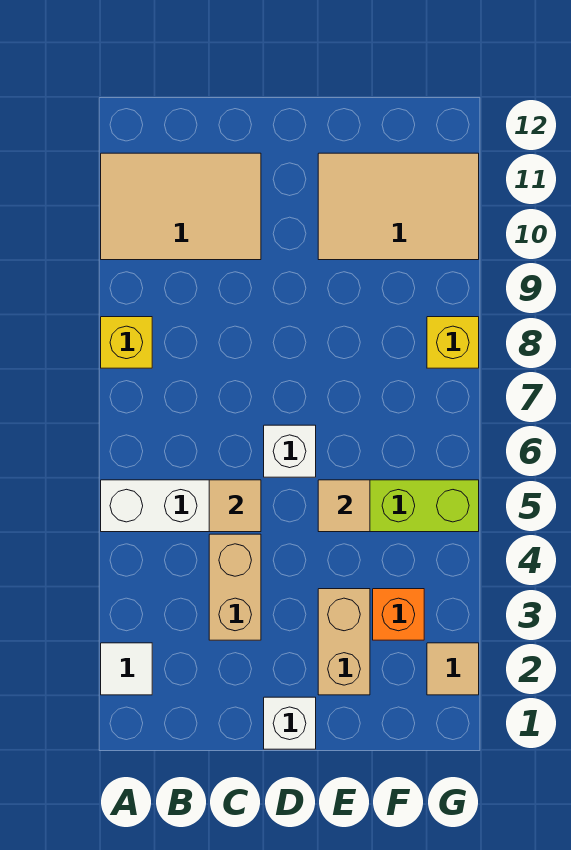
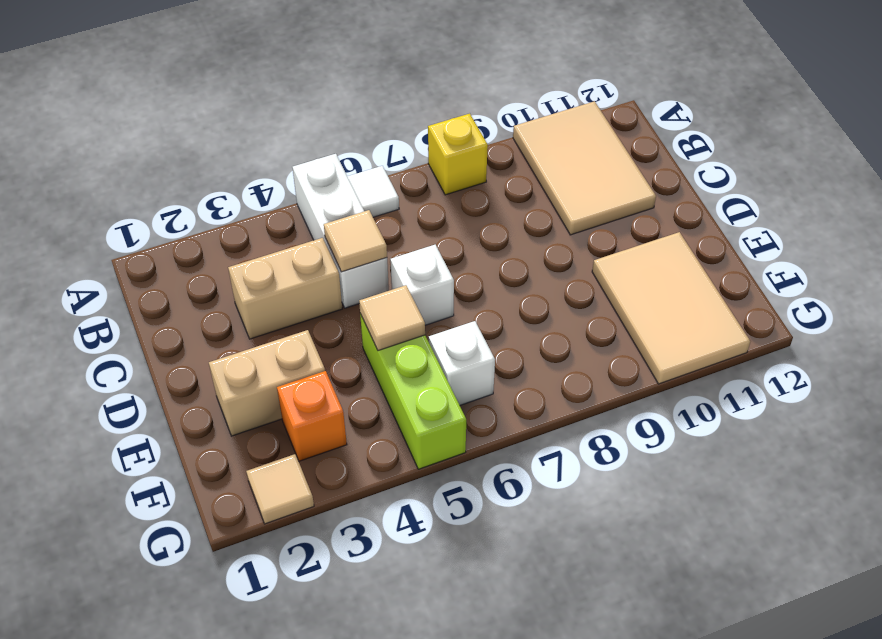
white 1x1 tile [101,643,152,695] -> white 1x1 tile moved to [347,166,399,217]
white 1x1 brick [264,697,316,749] -> white 1x1 brick moved to [429,321,495,405]
yellow 1x1 brick [427,317,479,368] -> none

